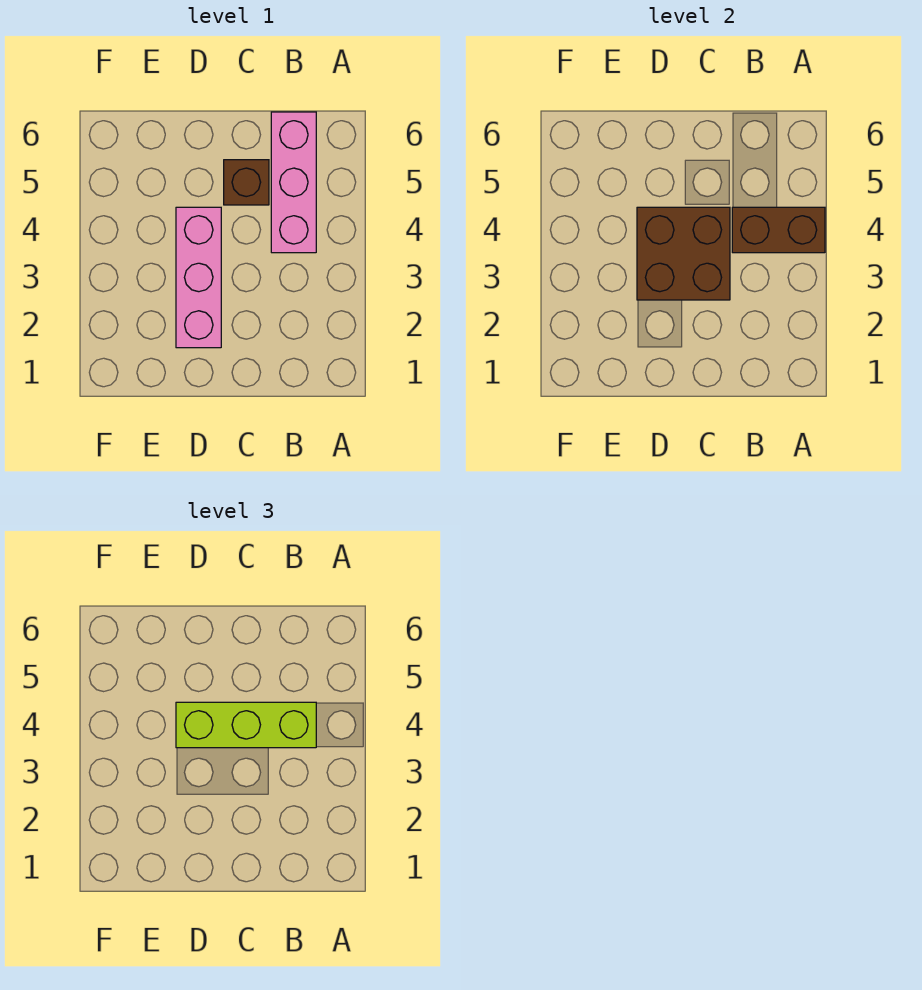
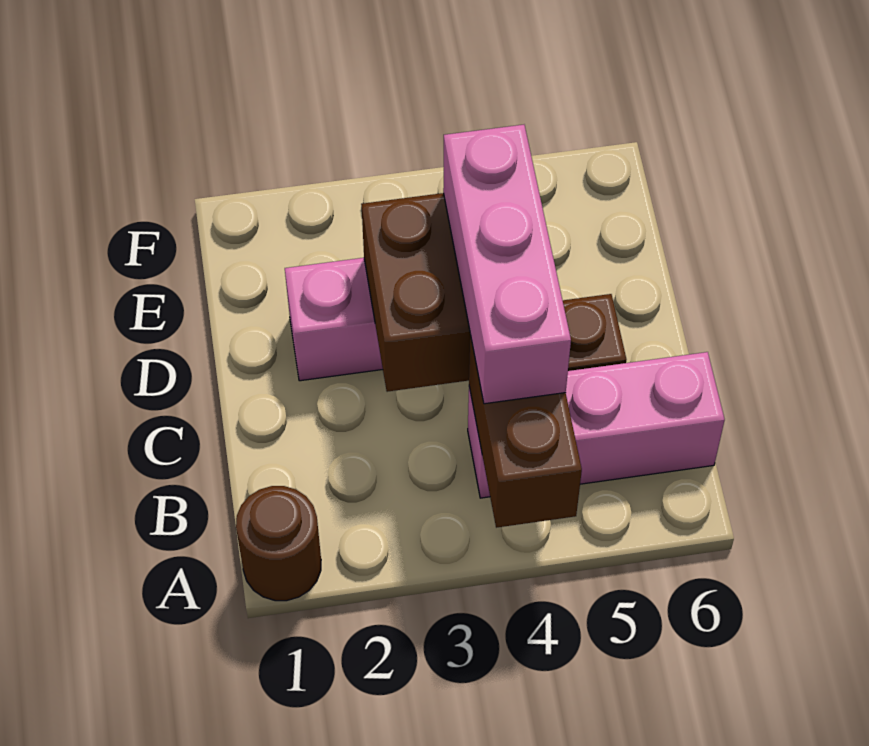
none -> brown 1x1 round brick [236,486,321,601]
lime 1x3 brick [176,702,316,748] -> pink 1x3 brick [443,125,571,404]

